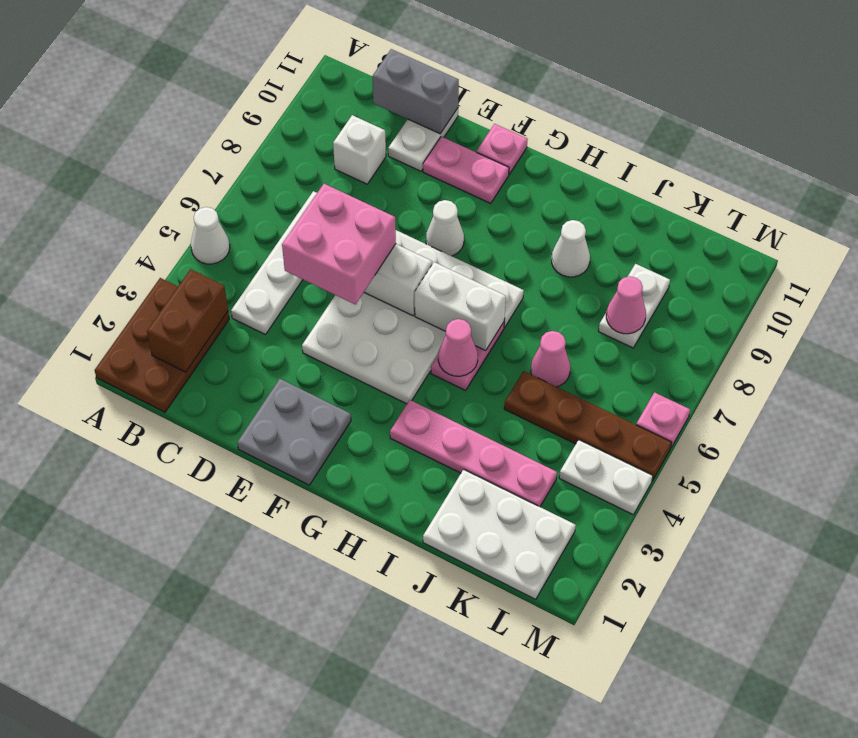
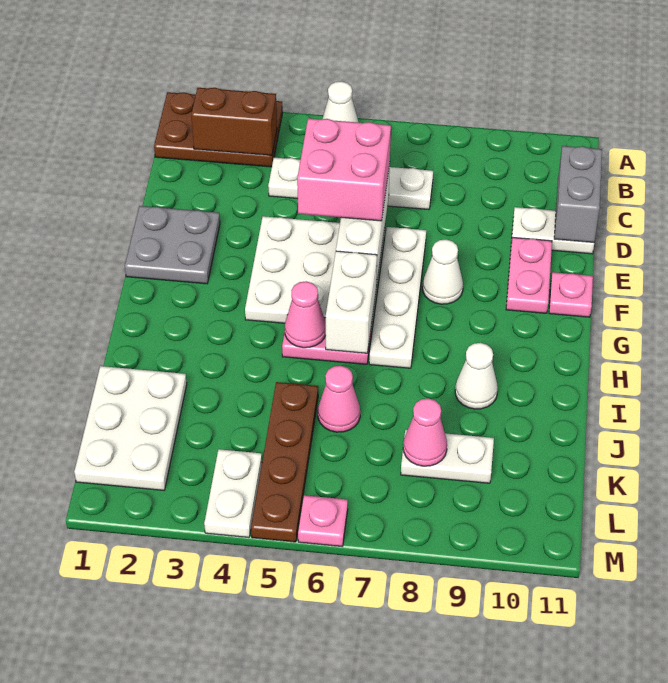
white 1x1 brick [333,115,386,184] -> none
pink 1x4 plate [390,400,557,507] -> none

